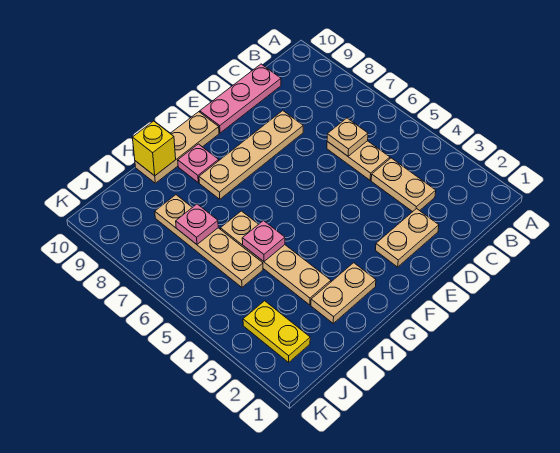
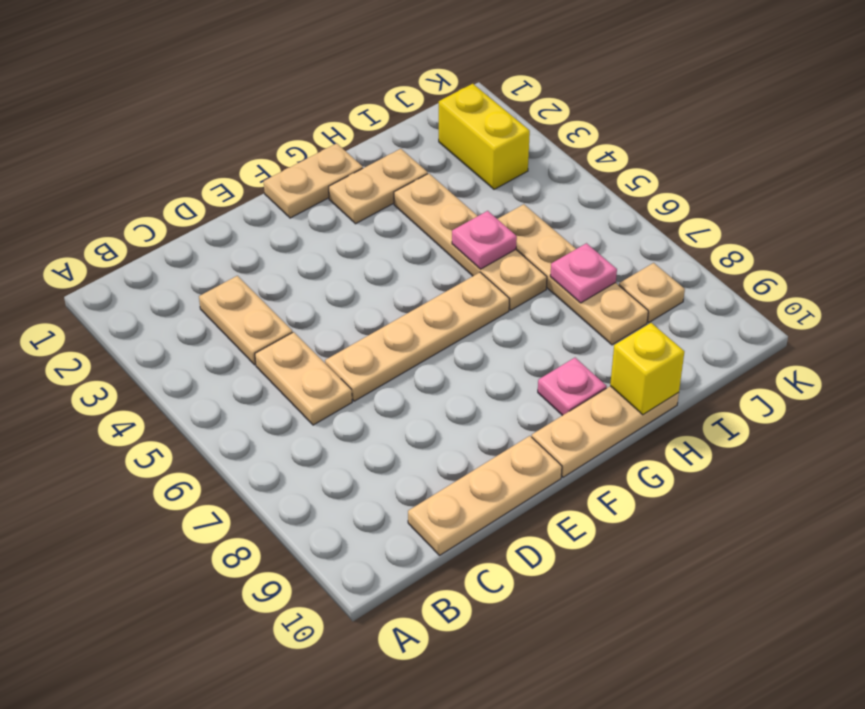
tan 1x1 plate [327,118,368,156] -> tan 1x1 plate moved to [619,263,685,322]
pink 1x3 plate [200,64,281,133] -> tan 1x3 plate [408,436,562,555]
tan 1x2 plate [375,208,439,267] -> tan 1x2 plate moved to [264,143,363,218]
tan 1x4 plate [199,111,303,199] -> tan 1x4 plate moved to [325,272,509,401]
yellow 1x2 plate [243,301,310,362] -> yellow 1x2 brick [439,84,530,189]

